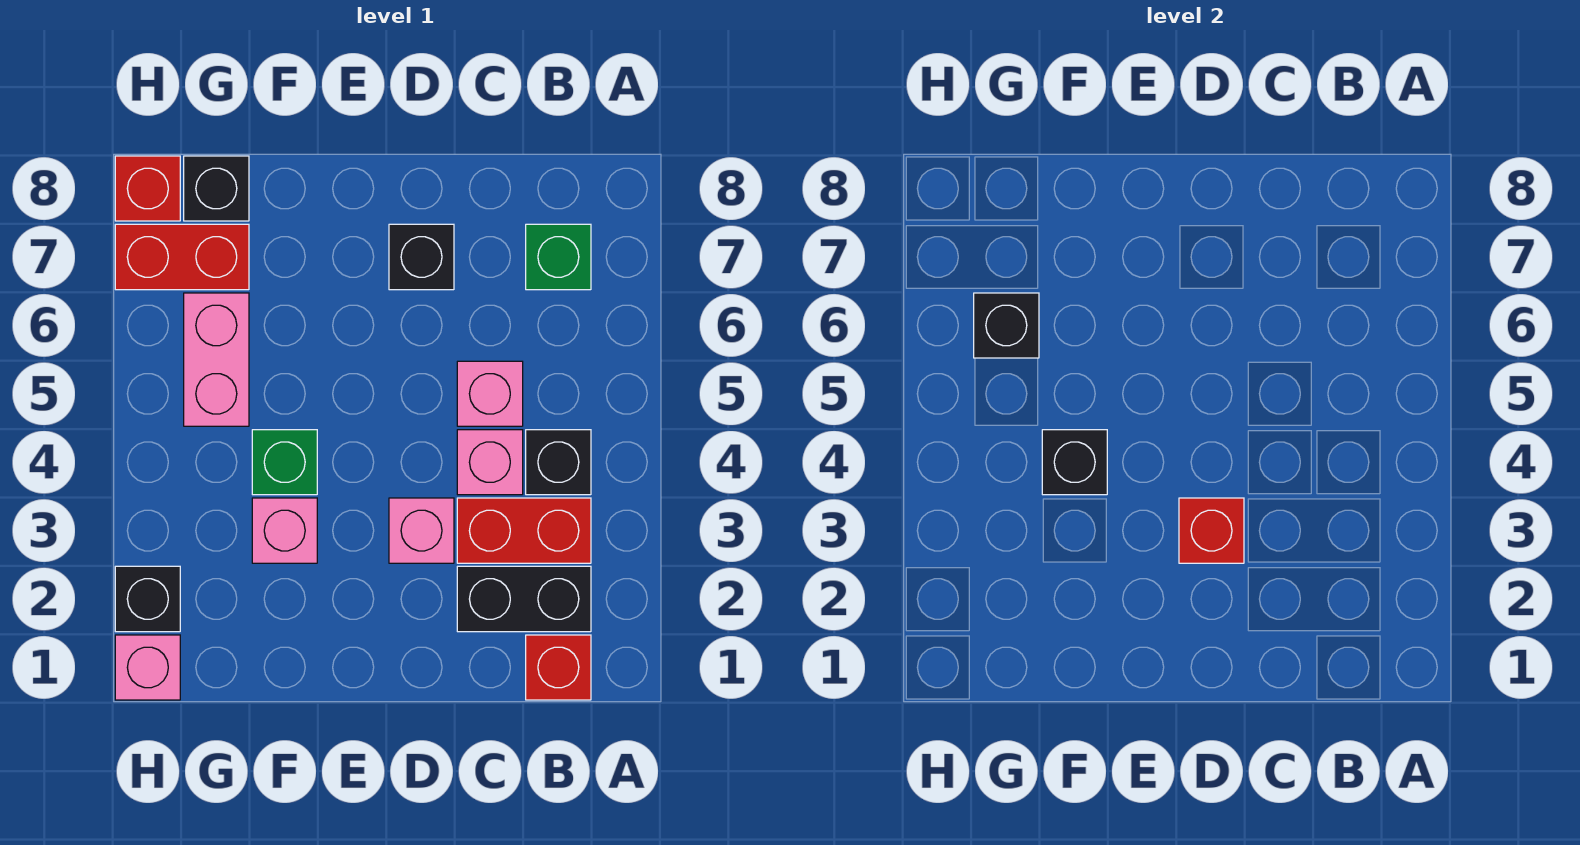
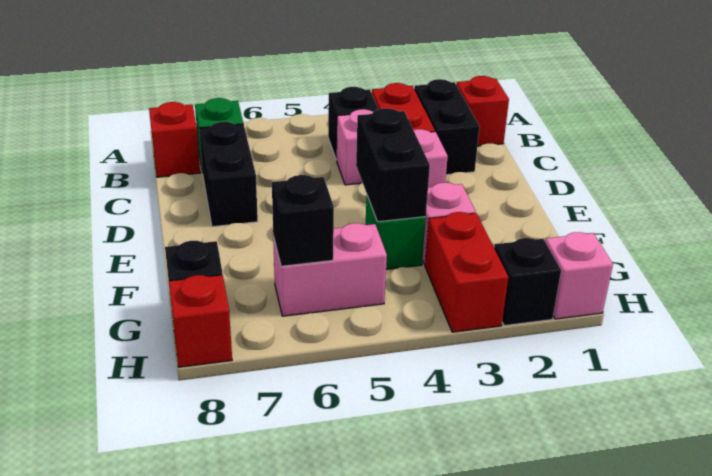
pink 1x1 brick [457,361,523,426] -> none
red 1x1 brick [1179,498,1244,563] -> red 1x1 brick moved to [149,102,200,177]
black 1x1 brick [389,224,454,290] -> black 1x2 brick [199,122,258,227]
black 1x1 brick [1042,430,1107,495] -> black 1x2 brick [356,108,430,222]
red 1x2 brick [115,224,249,290] -> red 1x2 brick moved to [425,212,508,332]

